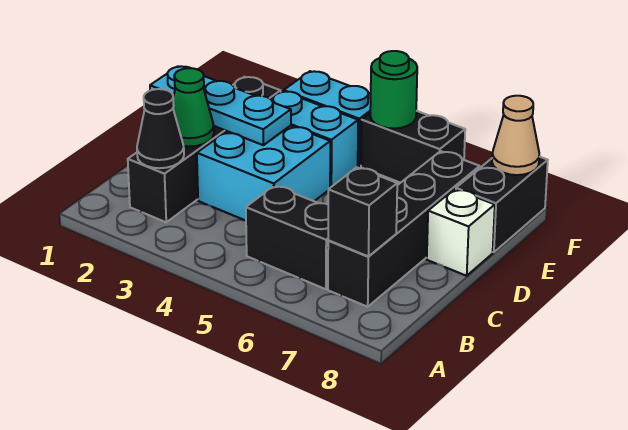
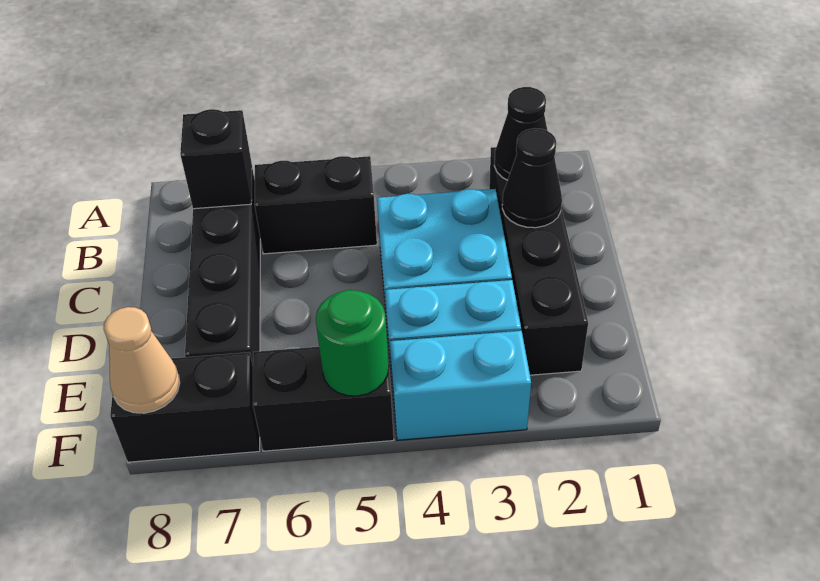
green 1x1 cone [173,68,214,146] -> black 1x1 cone [502,128,562,228]
cyan 1x3 plate [150,66,291,145] -> none
white 1x1 brick [427,189,495,276] -> none
black 1x2 brick [456,157,548,252] -> black 1x2 brick turned to [110,352,260,462]

